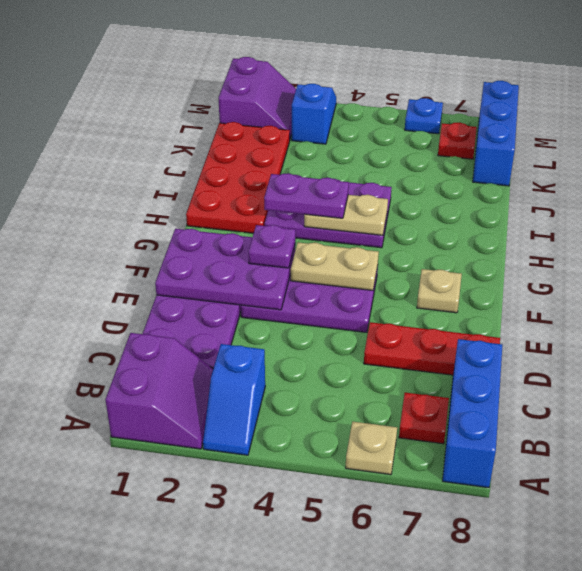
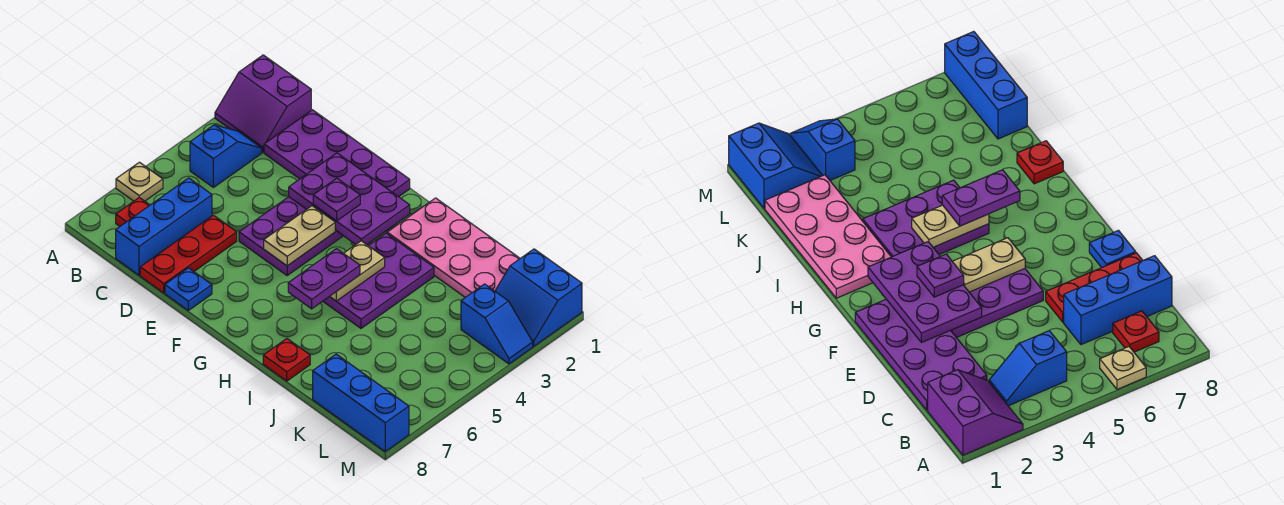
blue 1x2 slope [203,344,265,455] -> blue 1x2 slope turned to [190,125,262,187]
blue 1x3 brick [443,339,502,488] -> blue 1x3 brick turned to [116,178,212,275]
purple 2x3 plate [155,229,295,310] -> purple 2x3 plate turned to [289,153,410,244]
tan 1x1 plate [417,269,462,313] -> none
red 2x4 plate [186,122,290,233] -> pink 2x4 plate [387,198,520,297]
purple 1x2 plate [264,173,349,218] -> purple 1x2 plate moved to [288,249,360,309]
purple 2x2 slope [219,57,296,139] -> blue 2x2 slope [495,249,582,346]
red 1x1 plate [438,123,477,159] -> red 1x1 plate moved to [263,339,310,381]
blue 1x1 plate [405,98,443,134] -> blue 1x1 plate moved to [165,268,212,310]

